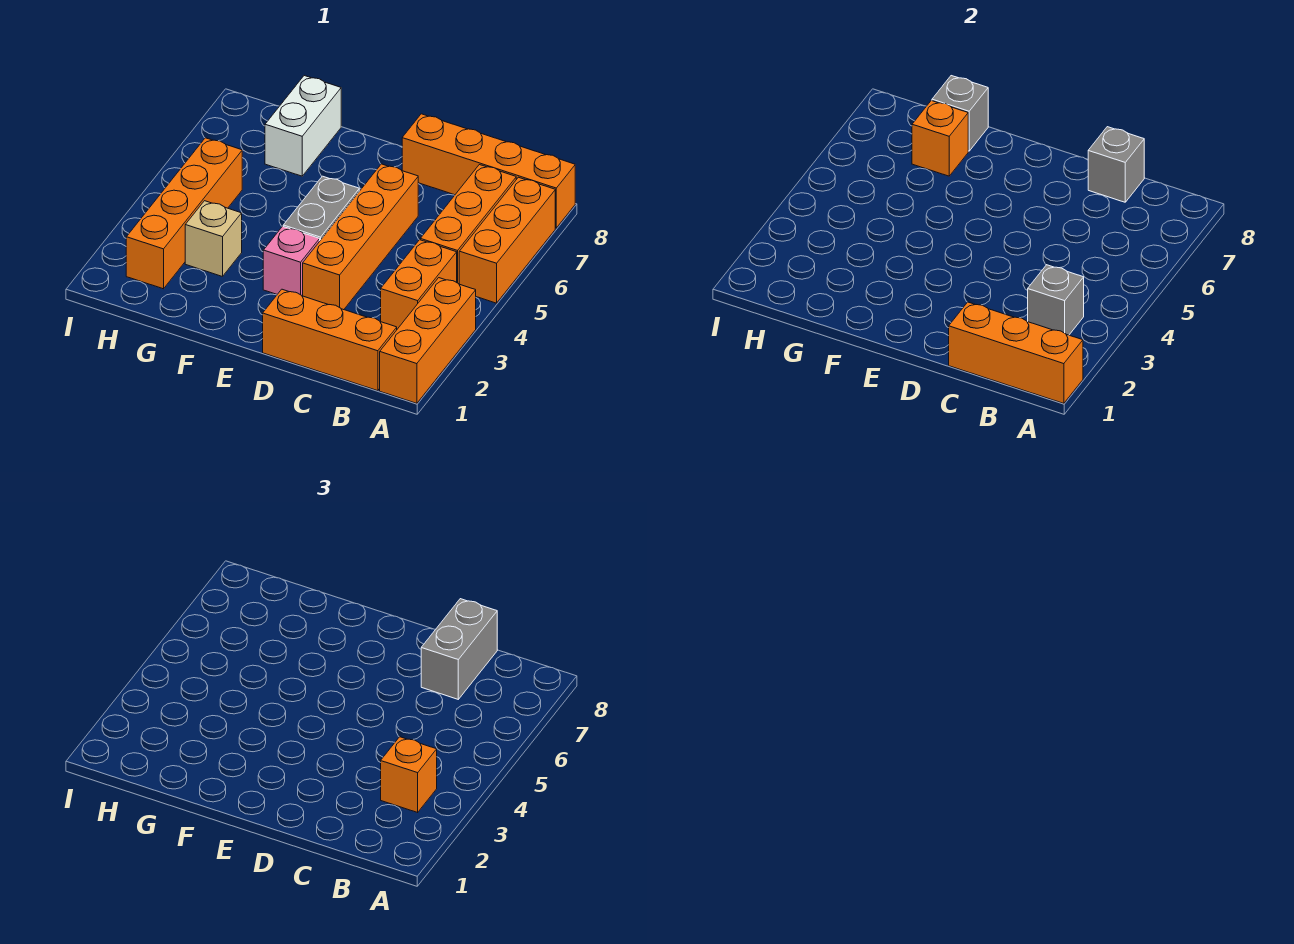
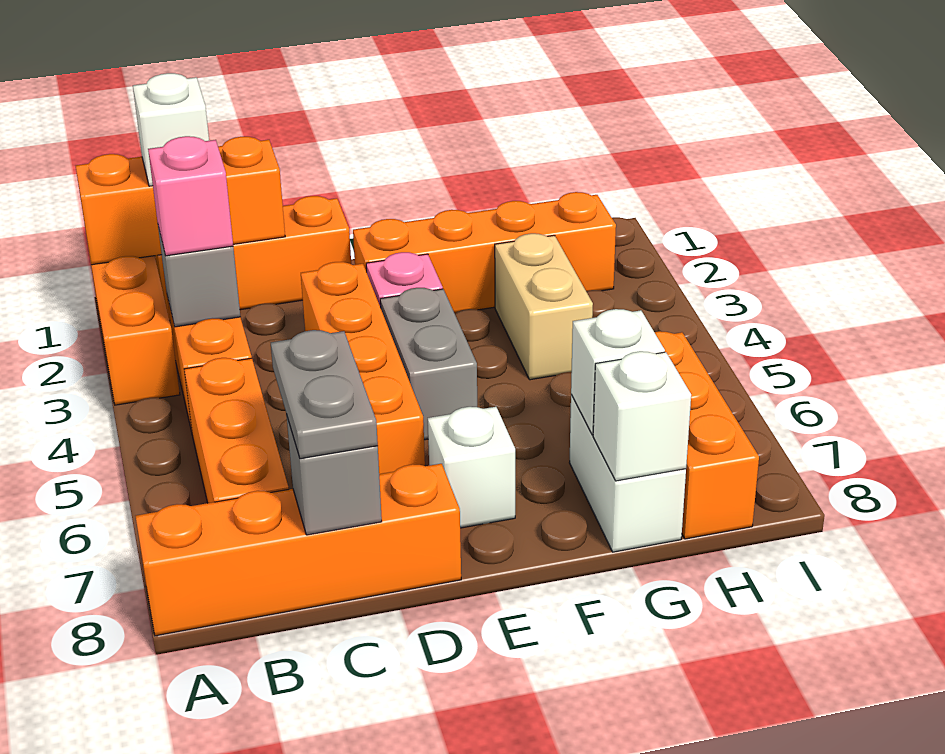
orange 1x3 brick [459,177,555,303] -> orange 1x3 brick moved to [655,331,759,539]
none -> white 1x1 brick [133,73,209,186]
orange 1x1 brick [381,737,437,812] -> pink 1x1 brick [148,136,233,256]
grey 1x2 brick [421,599,497,699] -> grey 1x2 plate [271,330,378,459]
none -> white 1x1 brick [428,407,515,528]
tan 1x1 brick [185,201,242,277] -> tan 1x2 brick [495,233,593,380]
orange 1x1 brick [912,101,968,176] -> white 1x1 brick [571,309,665,435]
grey 1x1 brick [932,76,988,151] -> white 1x1 brick [593,351,691,481]
orange 1x4 brick [126,138,242,289] -> orange 1x4 brick turned to [353,192,616,313]

